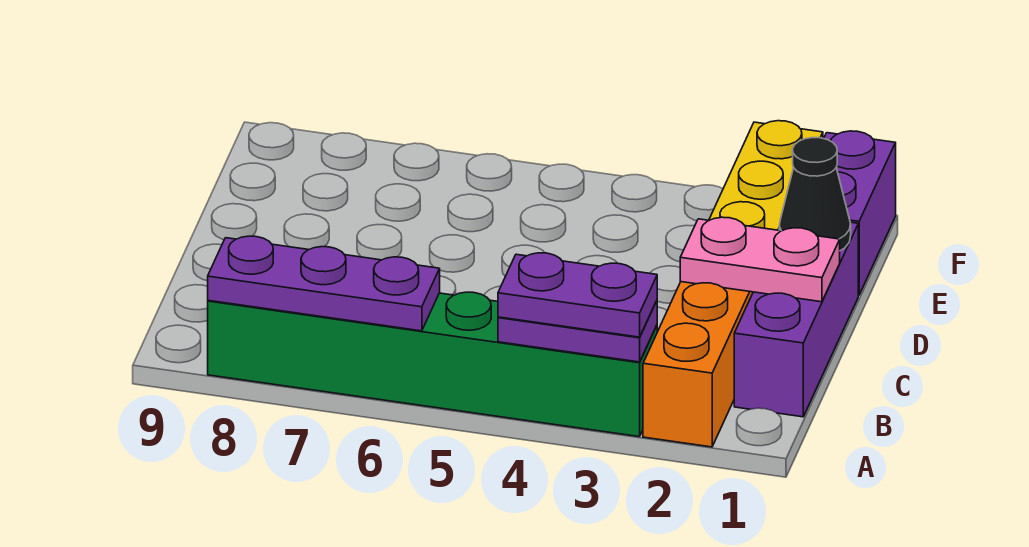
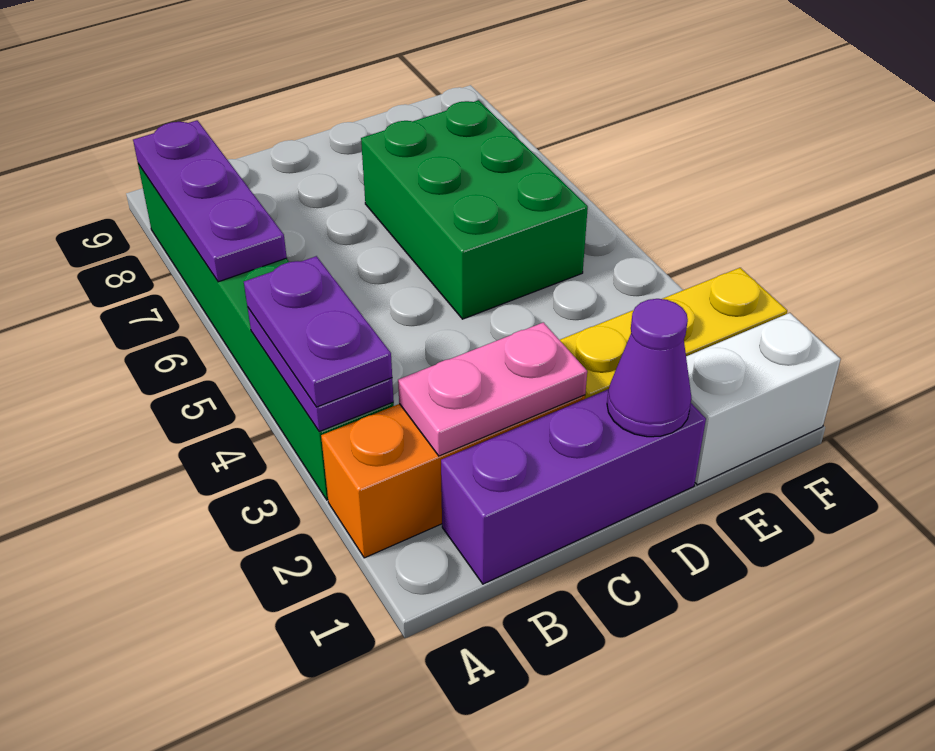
pink 1x2 plate [680,217,840,302] -> pink 1x2 plate turned to [398,322,587,456]
black 1x1 cone [779,138,851,251] -> purple 1x1 cone [607,299,691,437]
none -> green 2x3 brick [361,100,588,319]
purple 1x2 brick [824,131,896,295] -> white 1x2 brick [686,313,841,485]

